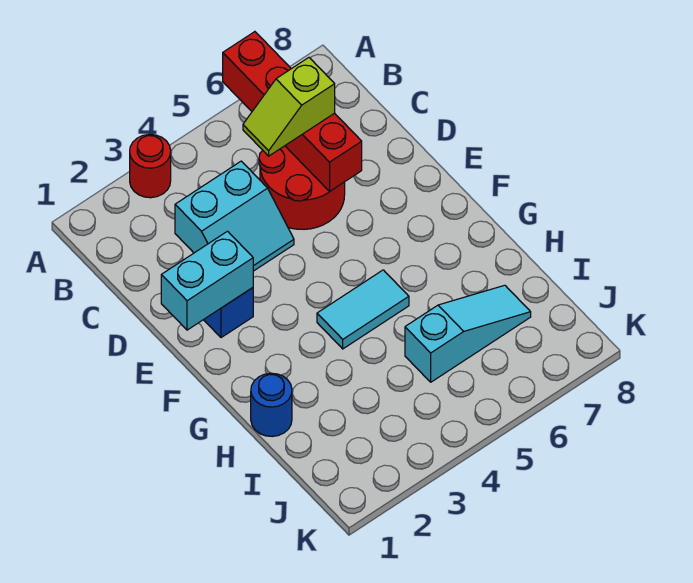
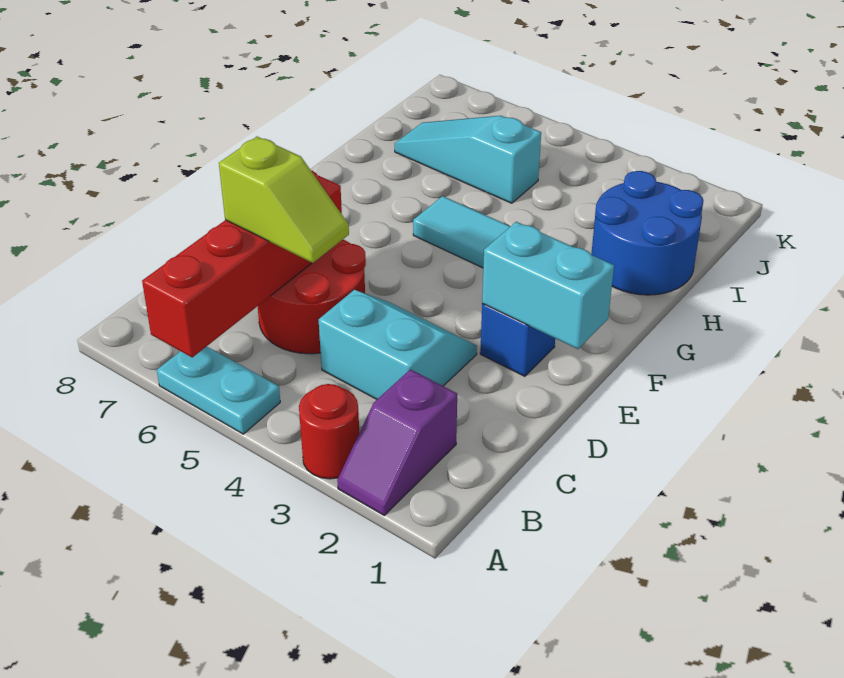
none -> purple 1x2 slope [337,369,457,515]
none -> cyan 1x2 plate [157,347,280,434]
blue 1x1 round brick [251,373,292,437] -> blue 2x2 round brick [591,171,704,295]

